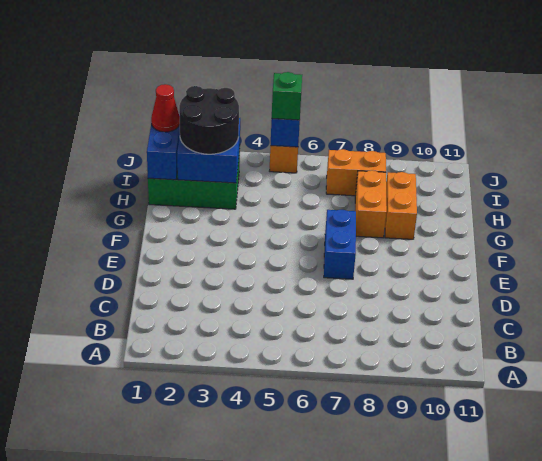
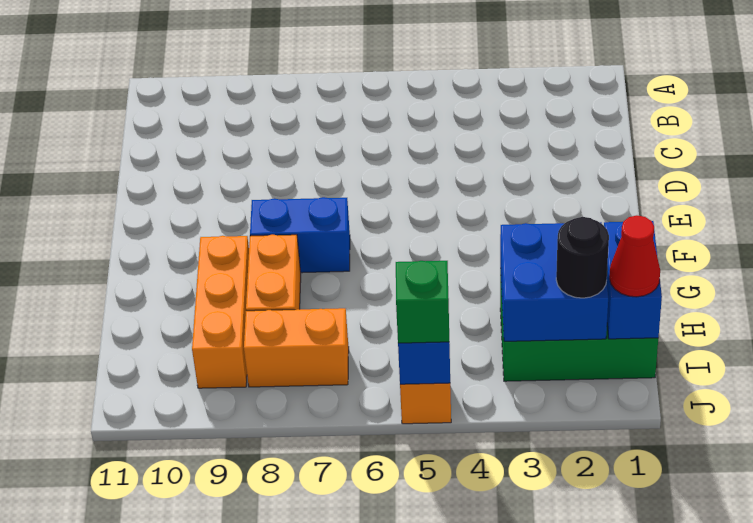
blue 1x2 brick [324,210,356,279] -> blue 1x2 brick turned to [250,197,350,273]
orange 1x2 brick [385,172,417,239] -> orange 1x3 brick [192,236,249,388]
black 2x2 round brick [179,86,239,154] -> black 1x1 round brick [556,217,609,298]

